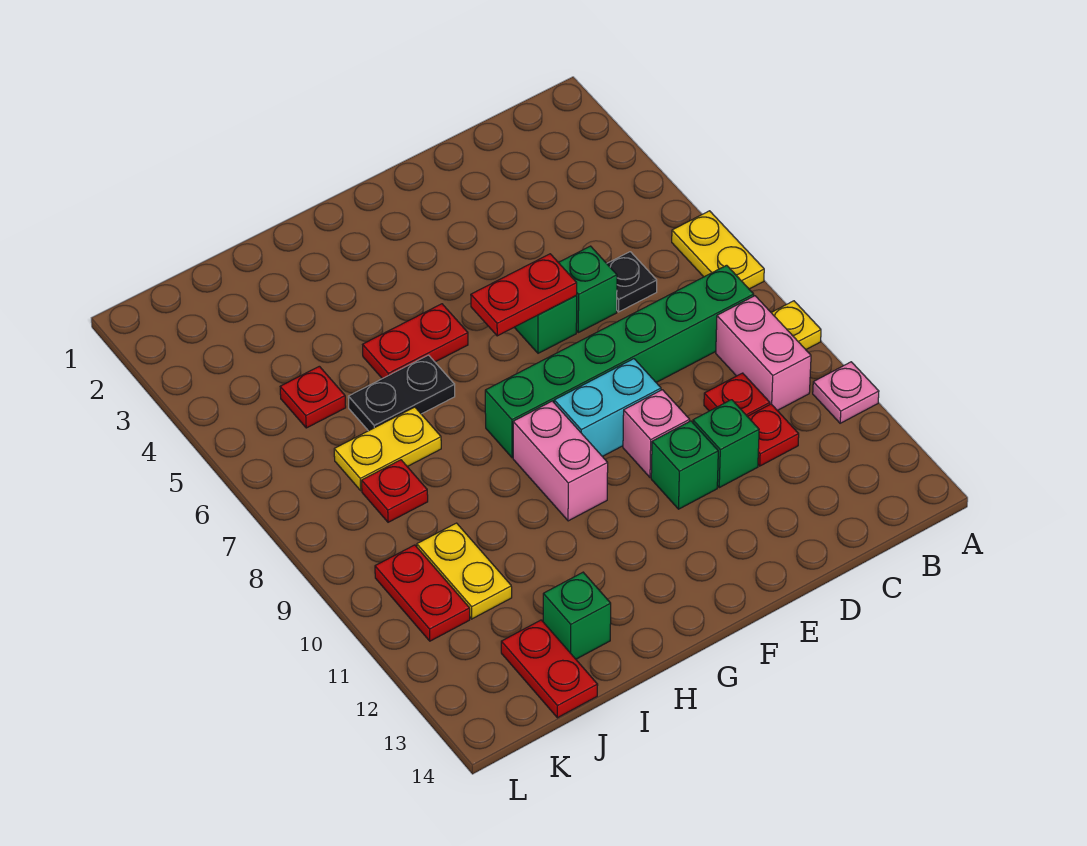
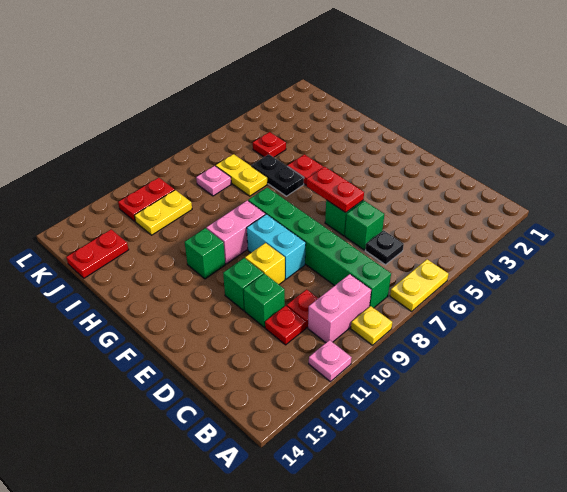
pink 1x1 brick [623,390,690,478] -> yellow 1x1 brick [245,243,285,284]
green 1x1 brick [543,572,611,659] -> green 1x1 brick moved to [185,228,225,279]
red 1x1 plate [362,460,428,522] -> pink 1x1 plate [196,166,231,196]

